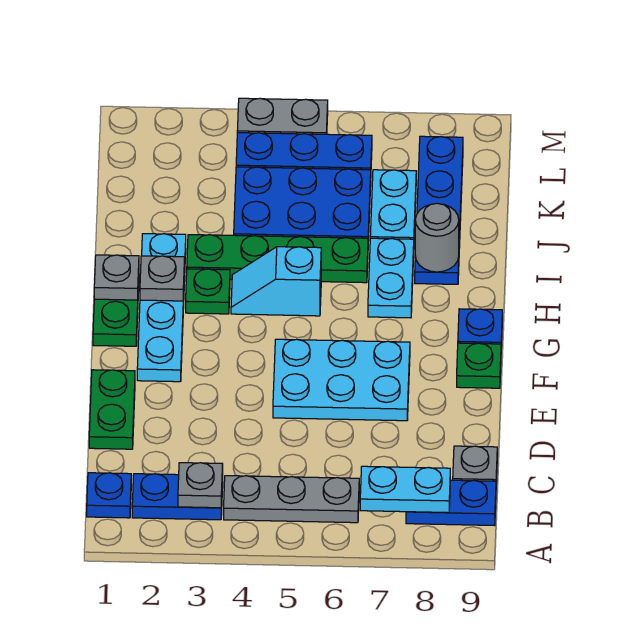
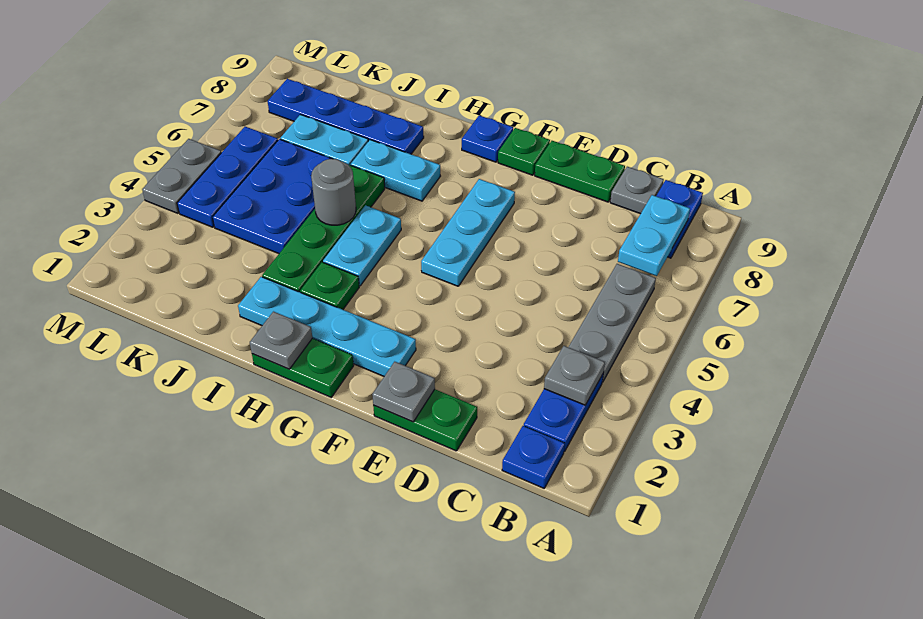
none -> green 1x2 plate [535,141,625,202]
cyan 2x3 plate [273,339,410,421] -> cyan 1x3 plate [421,179,515,286]
grey 1x1 plate [140,256,185,301] -> grey 1x1 plate moved to [372,362,435,422]
cyan 1x2 slope [231,247,321,316] -> cyan 1x2 plate [323,205,401,286]
grey 1x1 round brick [415,203,459,272] -> grey 1x1 round brick moved to [311,159,356,225]

